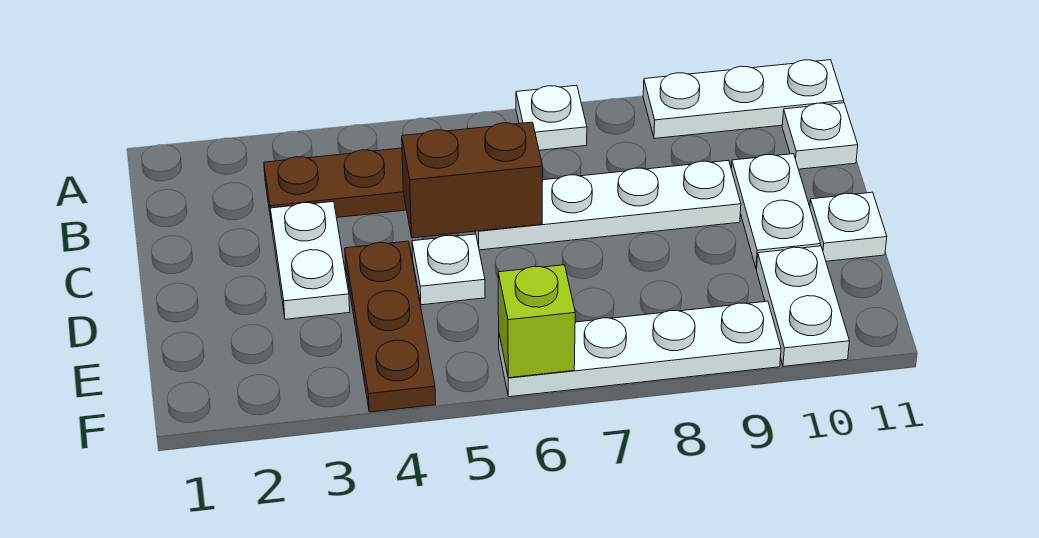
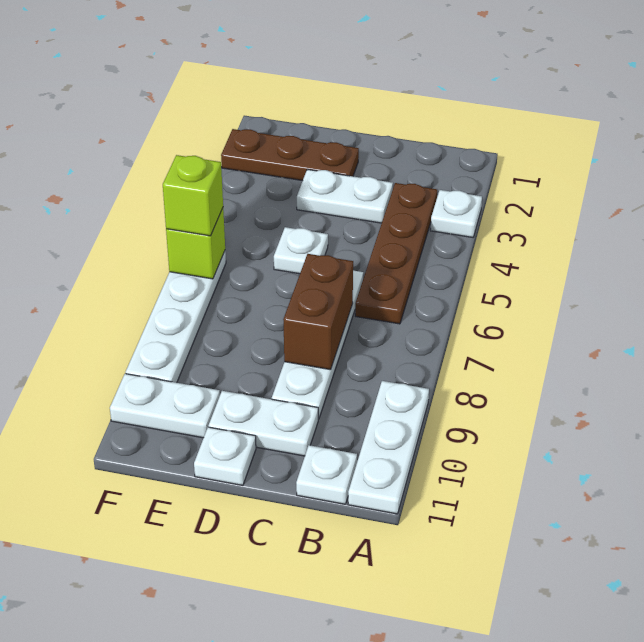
white 1x1 plate [516,85,587,150] -> white 1x1 plate moved to [430,190,482,237]
brown 1x2 brick [402,122,543,238] -> brown 1x2 brick moved to [283,254,353,370]
brown 1x3 plate [345,241,436,412] -> brown 1x3 plate moved to [221,129,359,181]
none -> lime 1x1 brick [163,155,223,236]

